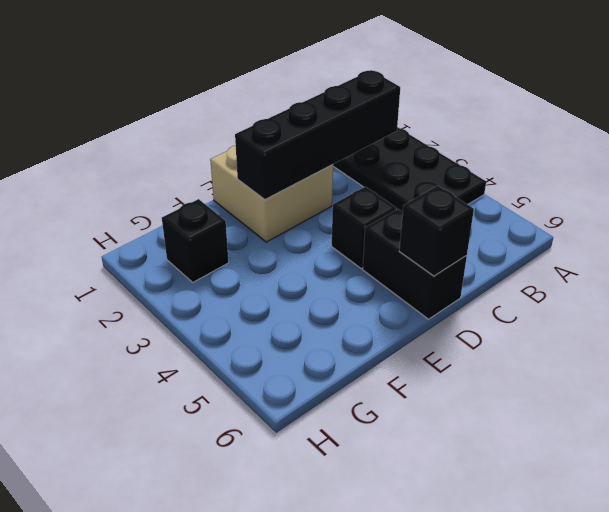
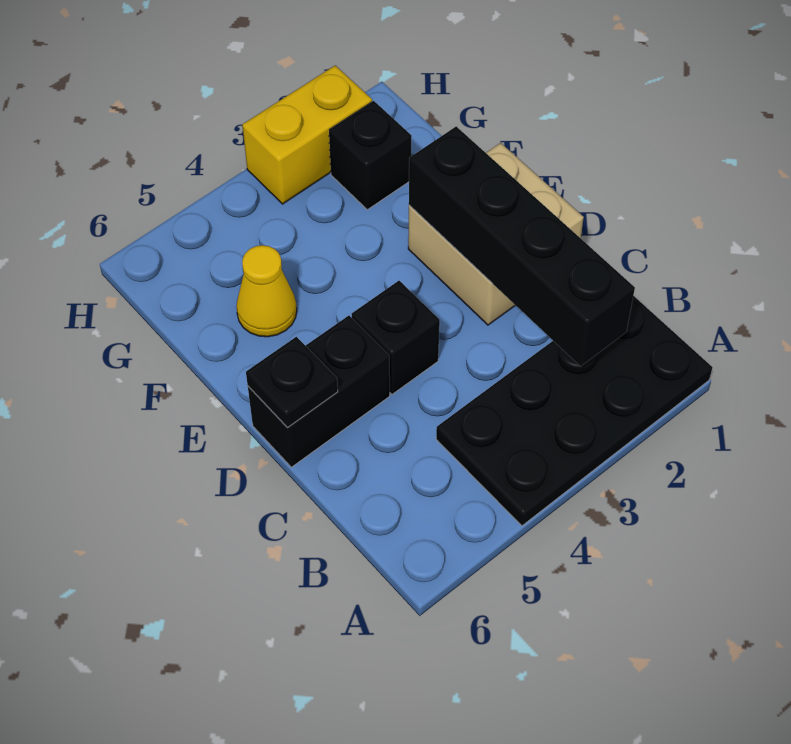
black 1x1 brick [399,186,474,276] -> black 1x1 plate [246,337,338,428]
none -> yellow 1x1 cone [236,245,297,337]
none -> yellow 1x2 brick [242,66,372,204]

